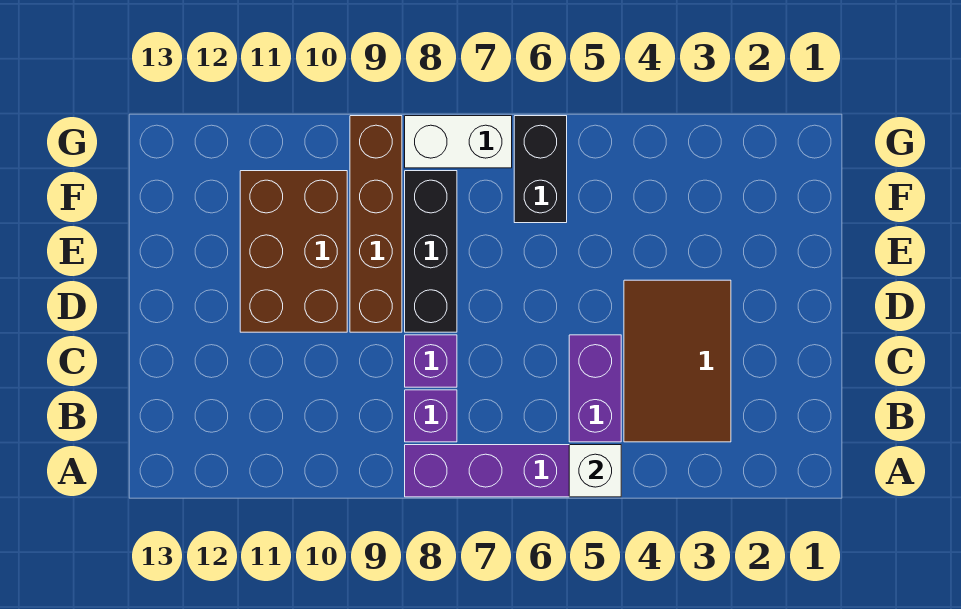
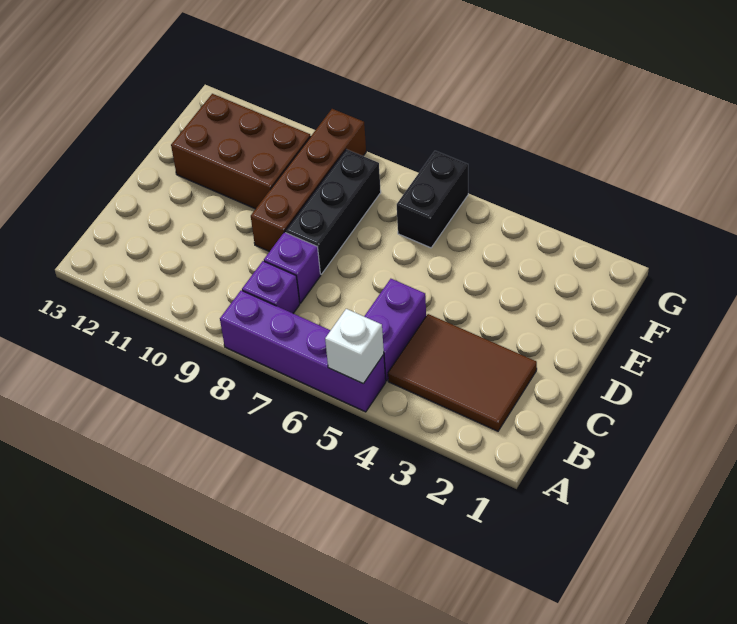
brown 2x3 tile [624,280,731,442] -> brown 2x3 tile turned to [388,314,537,431]
brown 2x3 brick [240,171,347,332] -> brown 2x3 brick turned to [171,94,311,209]
white 1x2 brick [405,116,512,168] -> none

